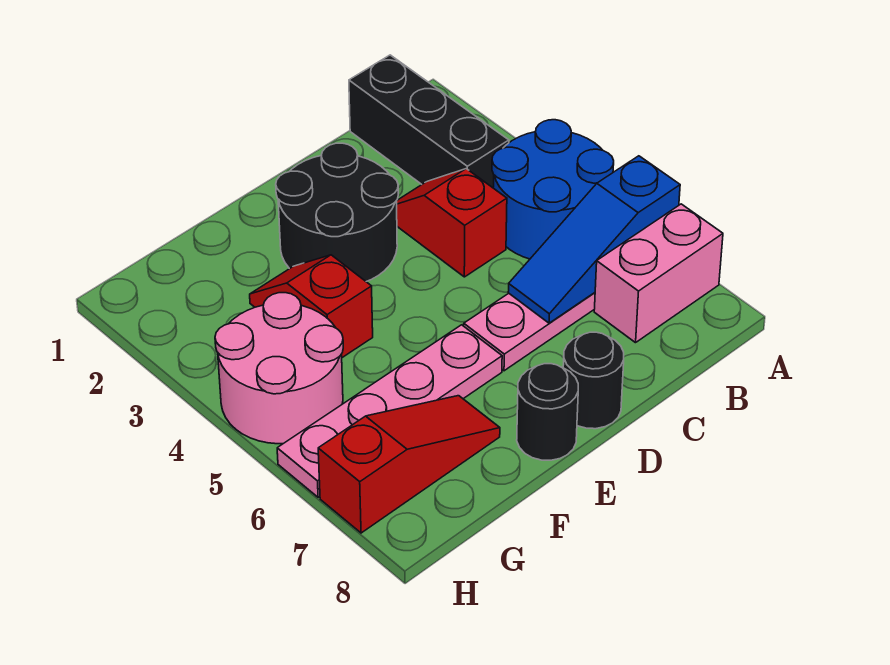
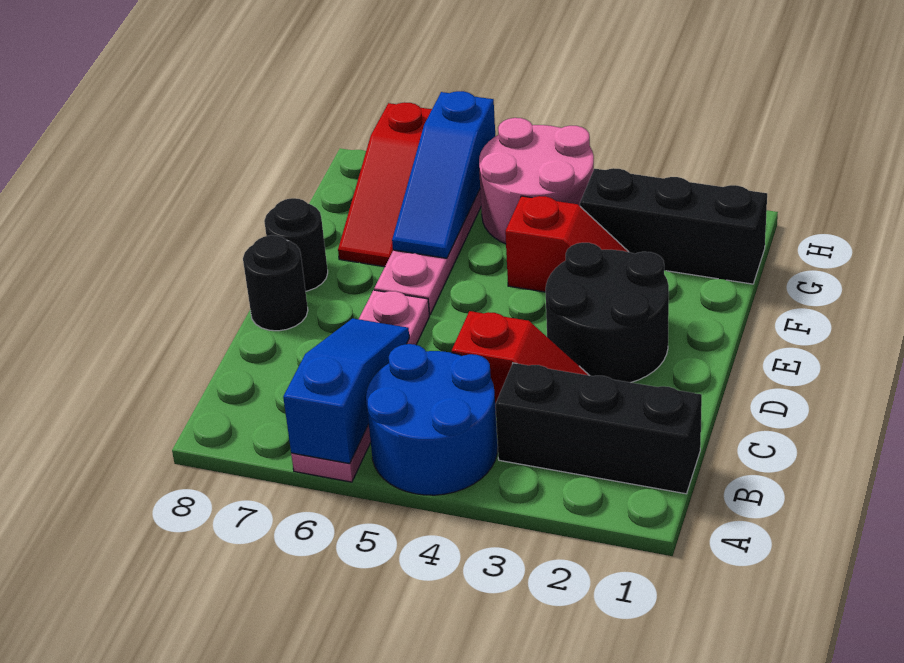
pink 1x2 brick [594,204,723,343] -> none
none -> blue 1x3 slope [392,91,495,258]
none -> black 1x3 brick [580,168,767,284]

